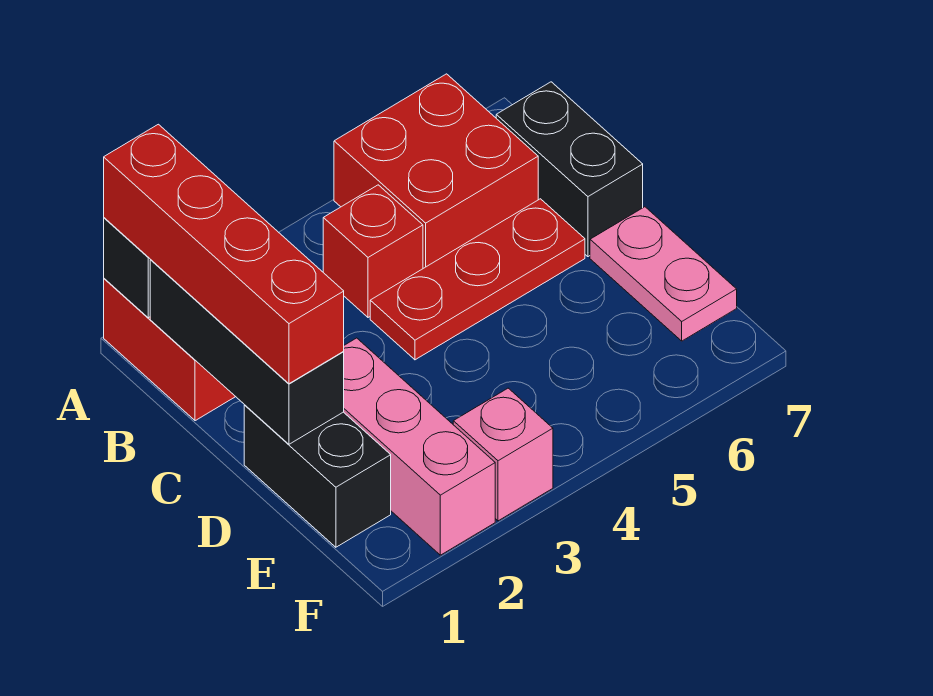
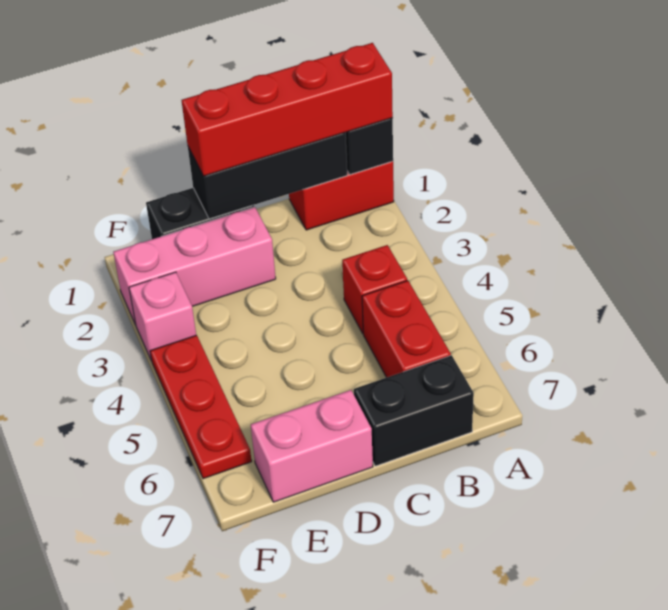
red 2x2 brick [334,74,538,268] -> red 1x2 brick [362,280,451,378]
red 1x3 plate [370,199,585,360] -> red 1x3 plate moved to [150,335,252,479]
pink 1x2 plate [590,207,737,341] -> pink 1x2 brick [251,390,373,502]

